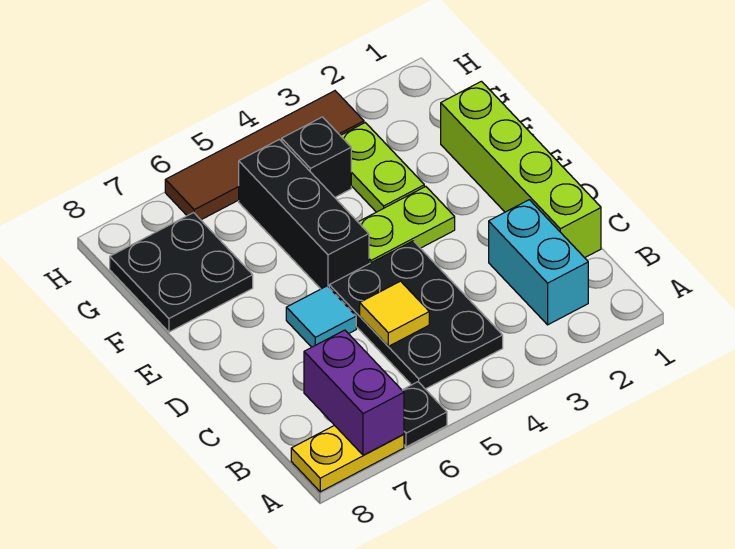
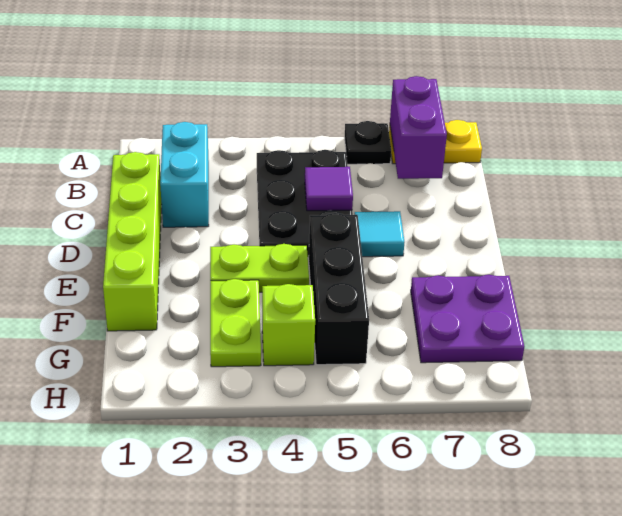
yellow 1x1 tile [360,281,429,346] -> purple 1x1 tile [305,167,353,211]
black 2x2 plate [110,213,253,332] -> purple 2x2 plate [411,275,524,363]
black 1x1 brick [282,117,351,197] -> lime 1x1 brick [262,284,315,366]
brown 1x4 tile [165,91,364,220] -> none

